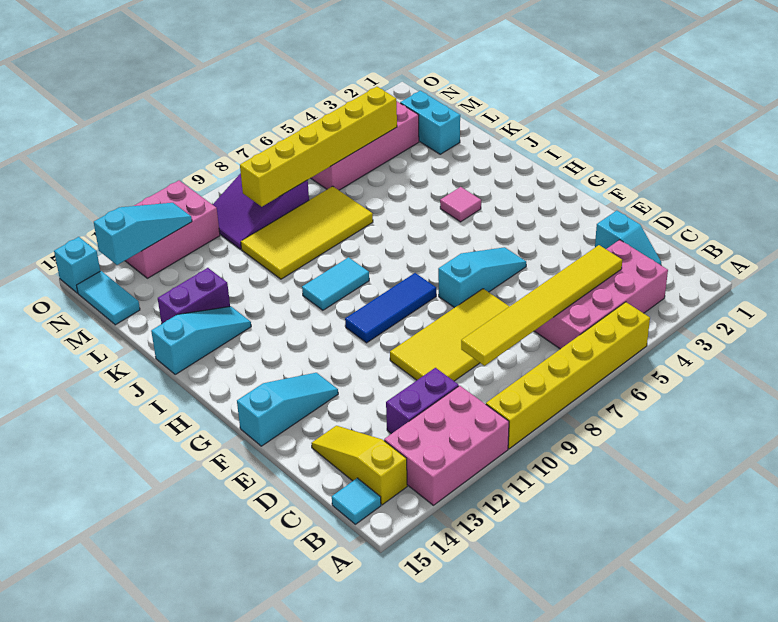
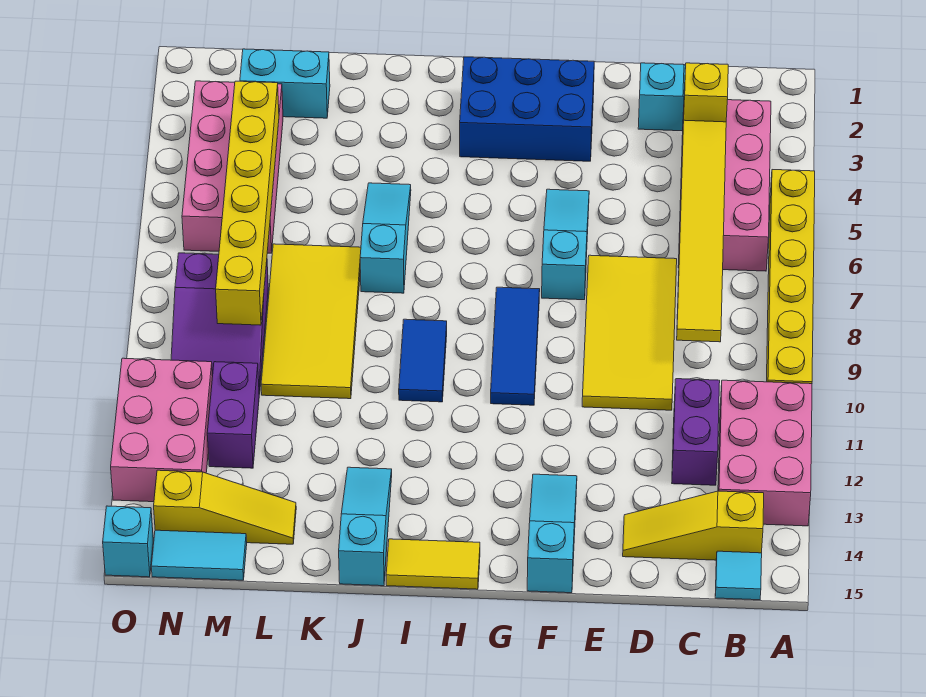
none -> yellow 1x1 brick [683,63,728,122]
none -> blue 2x3 brick [460,57,594,161]
none -> yellow 1x2 tile [386,539,480,589]
pink 1x1 tile [440,187,481,222] -> none
cyan 1x2 tile [302,257,369,310] -> blue 1x2 tile [399,319,447,402]
purple 1x2 brick [158,268,230,324] -> purple 1x2 brick moved to [207,362,259,468]
none -> yellow 1x3 slope [154,470,296,544]
cyan 1x3 slope [94,203,192,265] -> cyan 1x3 slope moved to [360,183,411,293]

